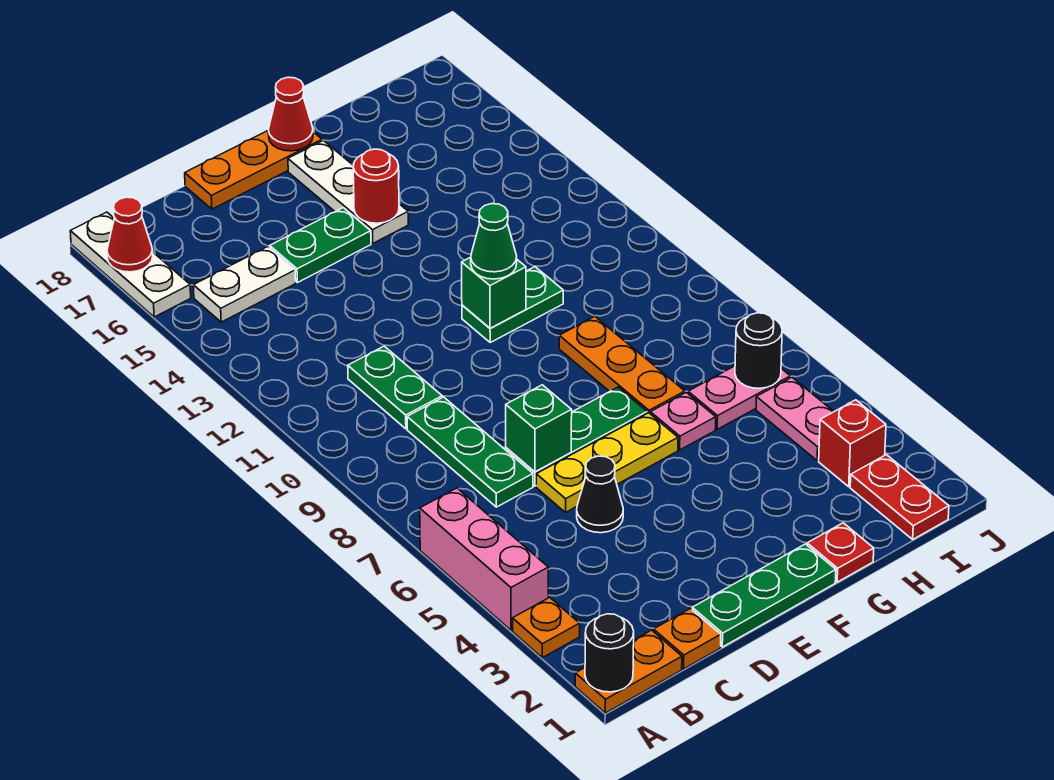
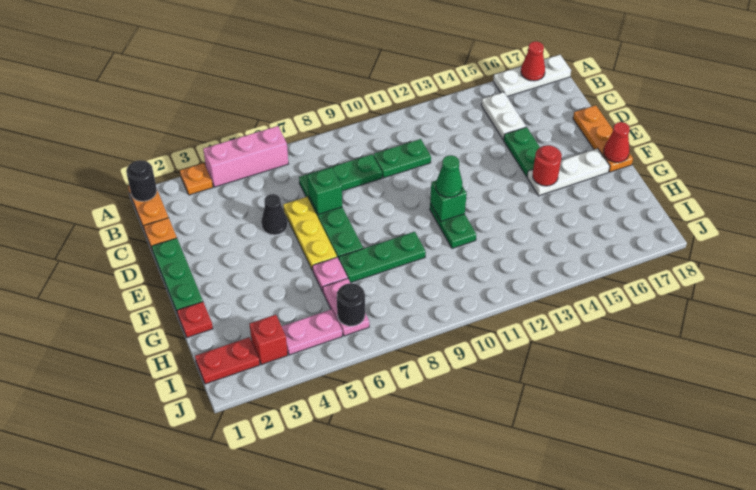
orange 1x3 plate [559,316,685,413] -> green 1x3 plate [339,232,426,283]

